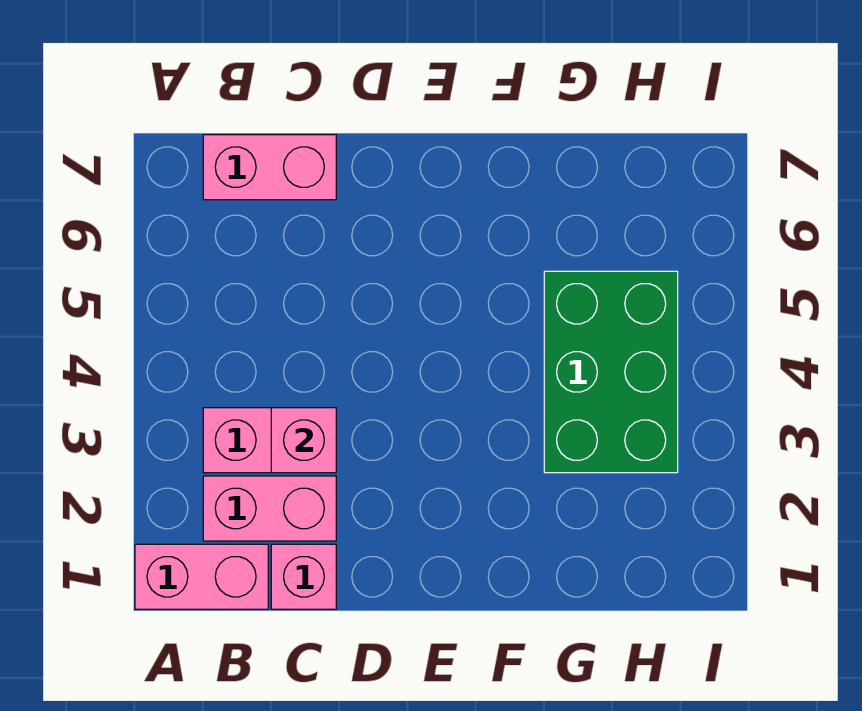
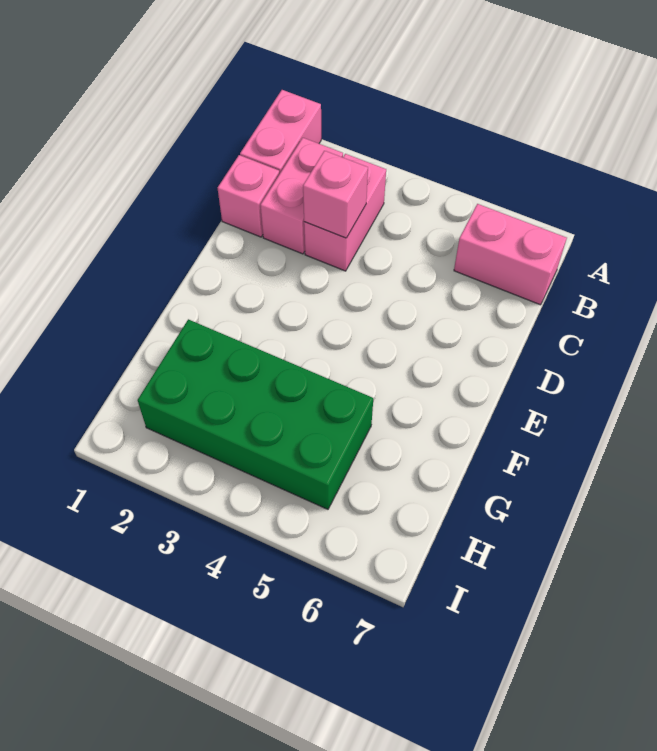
pink 1x2 brick [203,135,336,200] -> pink 1x2 brick turned to [454,204,567,305]
green 2x3 brick [544,271,678,473] -> green 2x4 brick [138,319,373,509]

